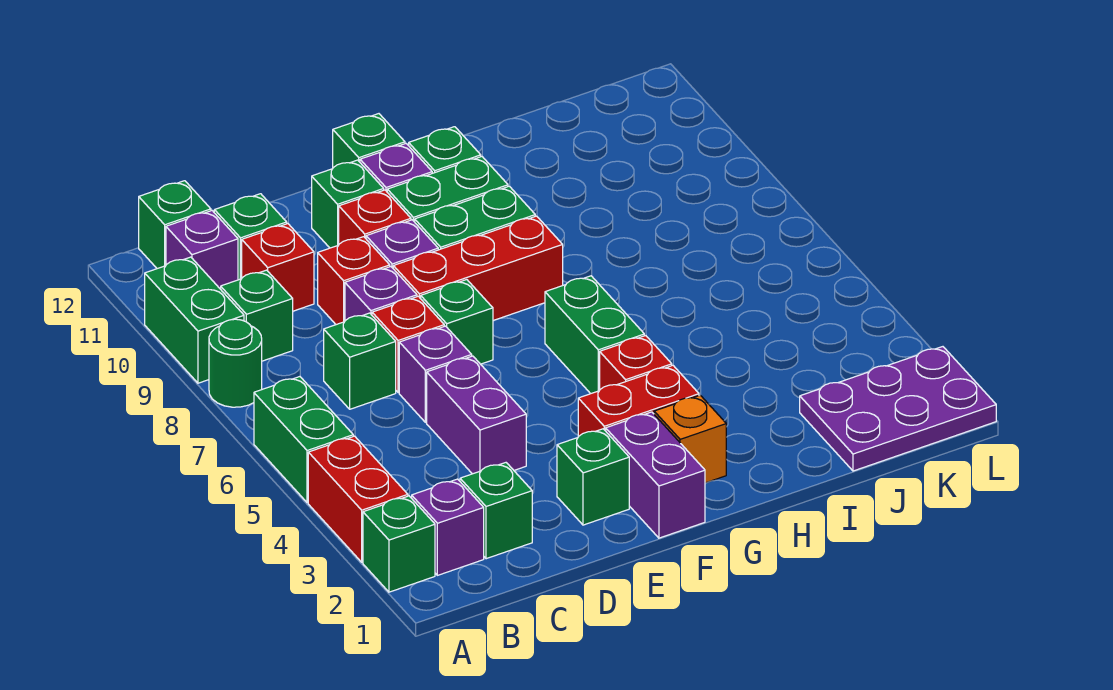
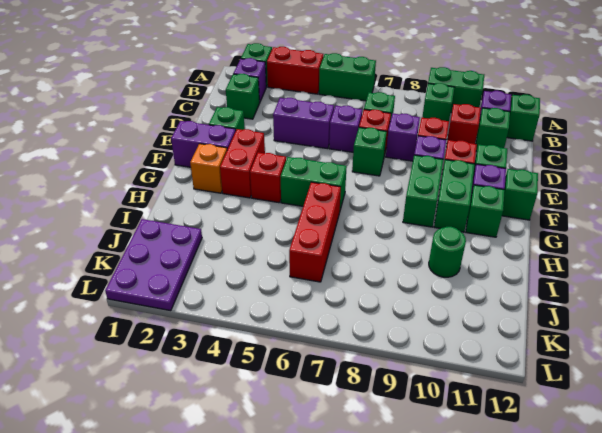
green 1x1 round brick [209,319,262,407] -> green 1x1 round brick moved to [429,227,466,277]
red 1x3 brick [393,216,563,321] -> red 1x3 brick moved to [289,182,341,282]

